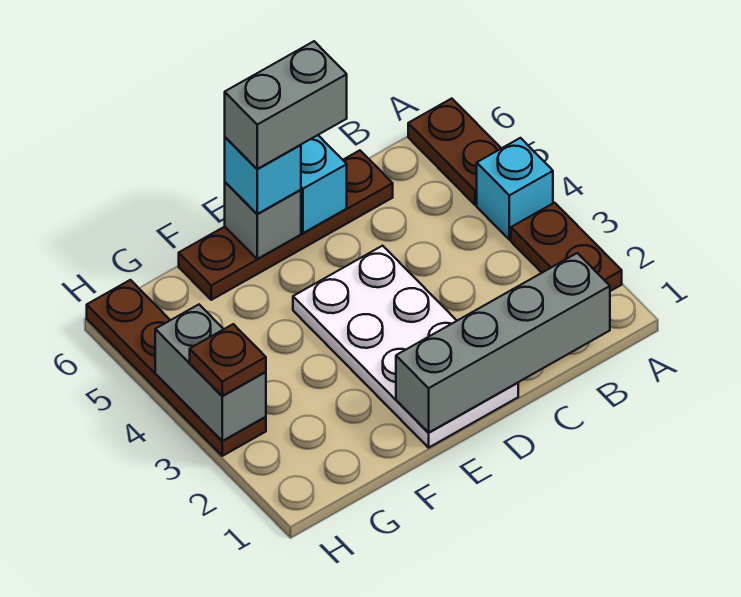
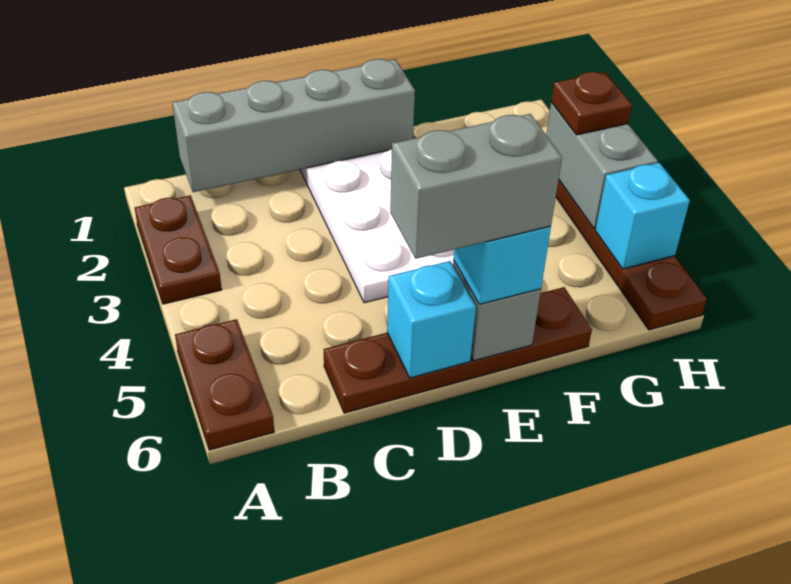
cyan 1x1 brick [477,138,553,240] -> cyan 1x1 brick moved to [595,163,690,269]

